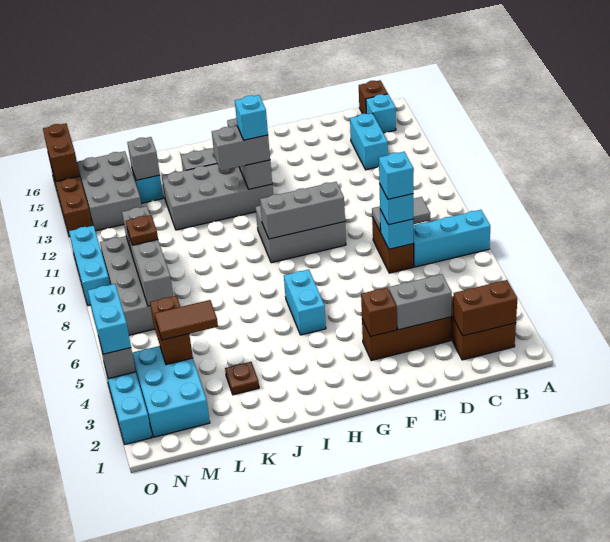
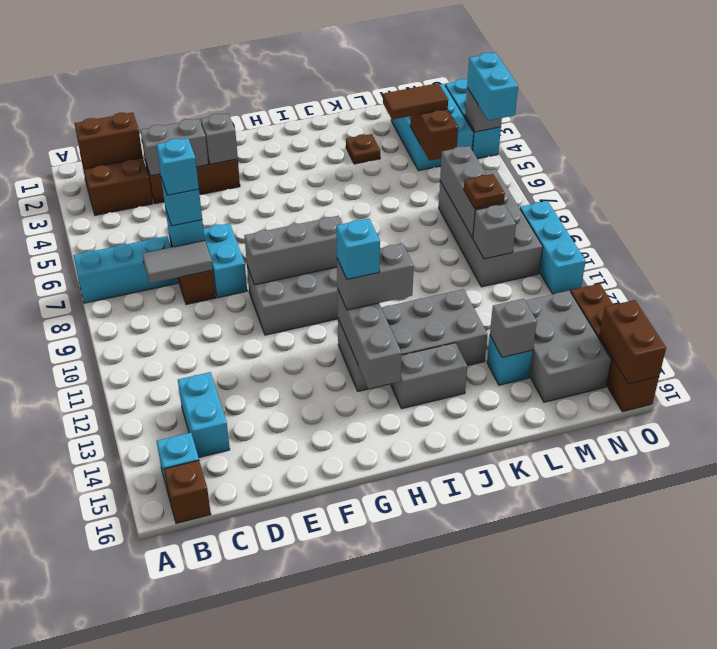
brown 1x1 brick [361,288,397,337] -> grey 1x1 brick [201,114,238,164]
cyan 1x2 brick [284,270,326,335] -> cyan 1x2 brick moved to [203,223,247,298]

